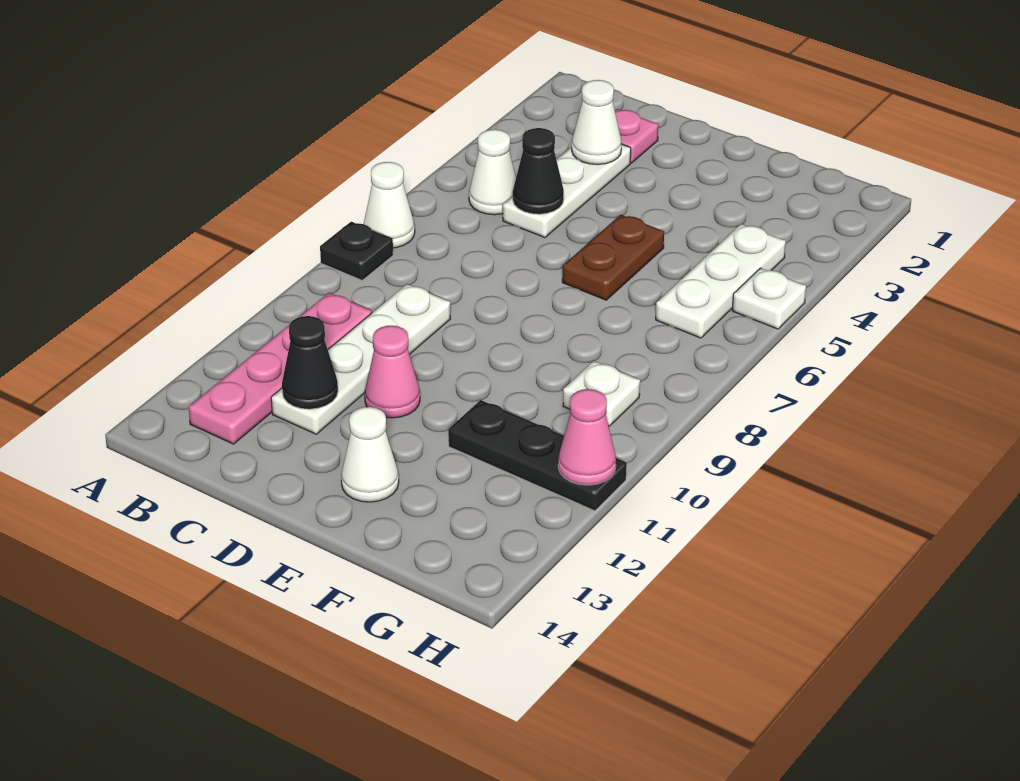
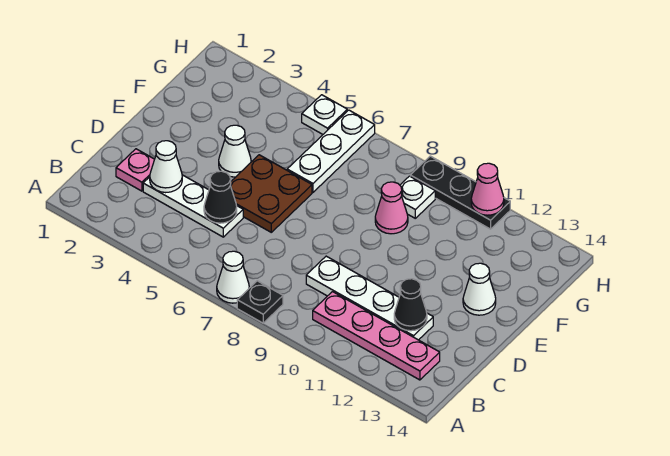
white 1x1 cone [469,129,516,215] -> white 1x1 cone moved to [219,125,251,177]
pink 1x1 cone [365,326,420,418] -> pink 1x1 cone moved to [375,182,408,234]
brown 1x2 plate [562,215,664,300] -> brown 2x2 plate [230,155,312,232]
black 1x3 plate [448,400,627,511] -> black 1x3 plate turned to [410,156,510,229]
white 1x3 plate [656,224,786,338] -> white 1x3 plate turned to [287,110,375,192]

